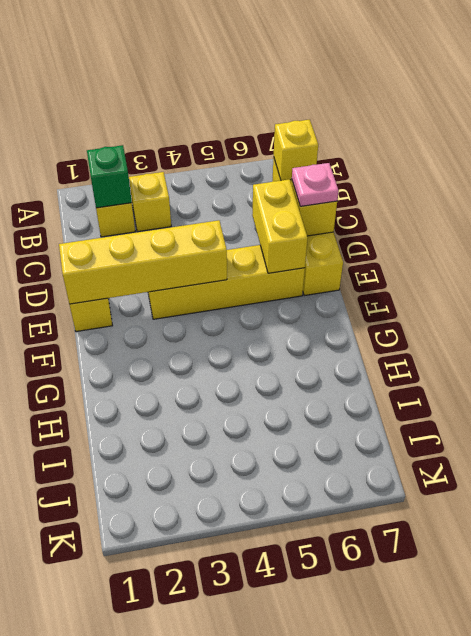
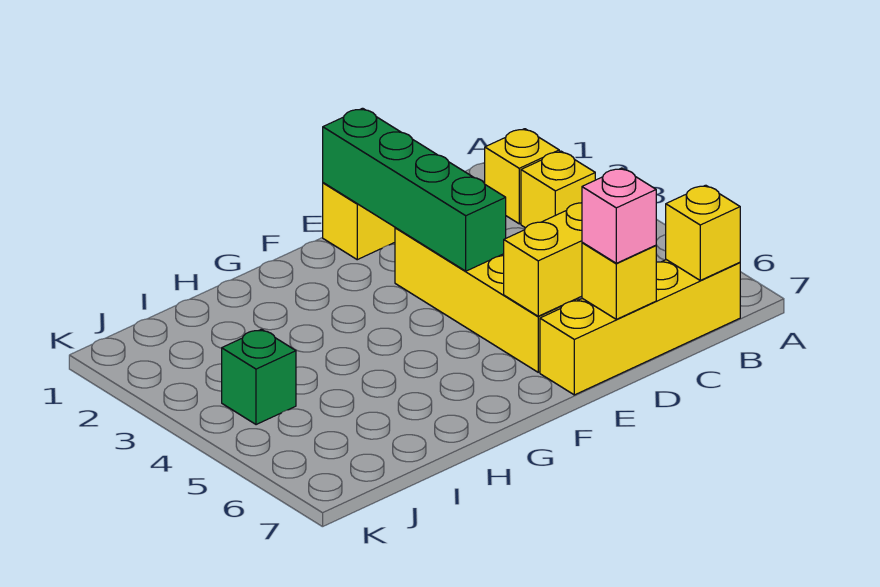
green 1x1 brick [87,145,132,208] -> green 1x1 brick moved to [222,329,296,425]
pink 1x1 plate [292,163,339,206] -> pink 1x1 brick [582,168,656,263]
yellow 1x4 brick [59,220,227,304] -> green 1x4 brick [323,108,506,271]

